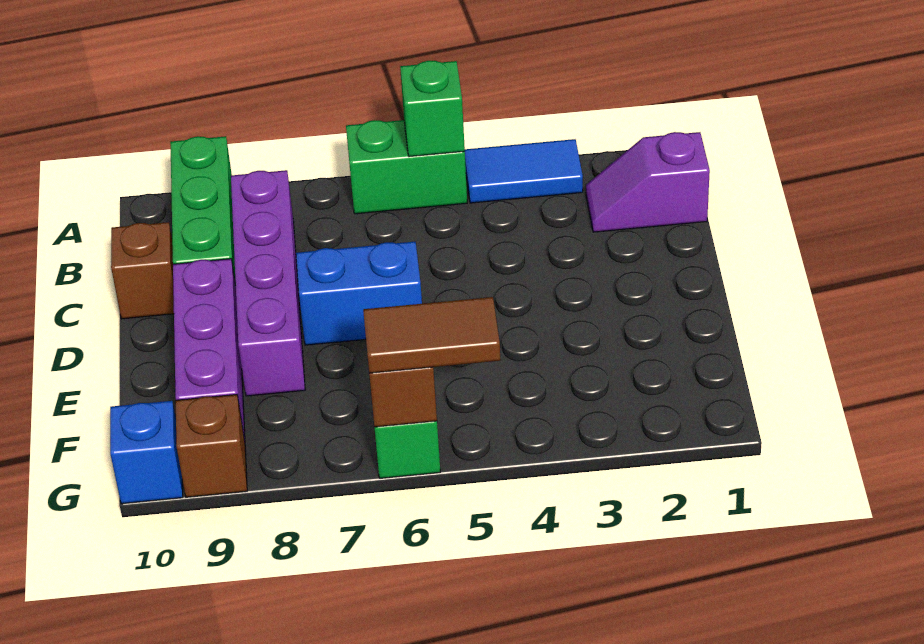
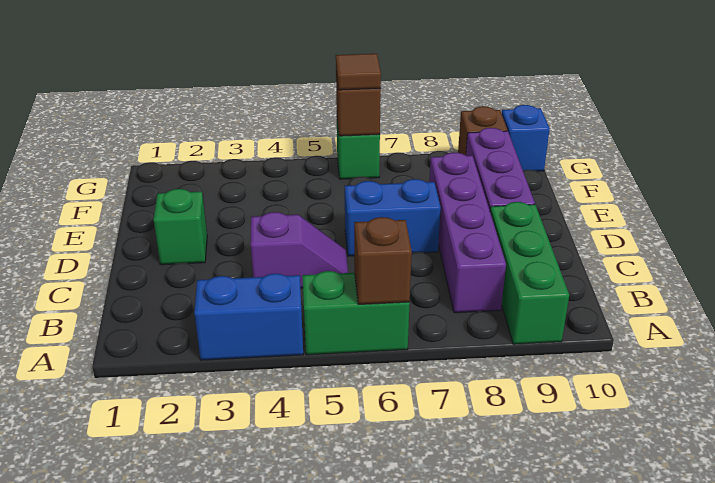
blue 1x2 tile [465,139,583,203] -> blue 1x2 brick [194,274,303,360]
green 1x1 brick [400,61,465,157] -> green 1x1 brick moved to [153,189,207,265]
purple 1x2 slope [586,132,710,232] -> purple 1x2 slope moved to [250,212,348,288]
brown 1x1 brick [111,222,174,319] -> brown 1x1 brick moved to [354,217,412,304]
brown 1x2 tile [363,297,500,373] -> brown 1x1 tile [336,54,381,90]

